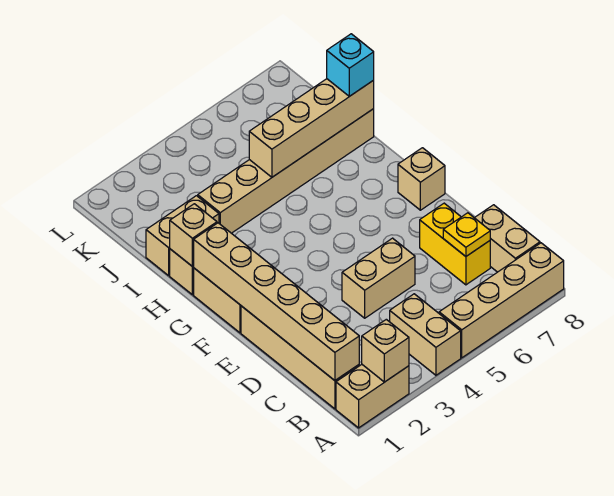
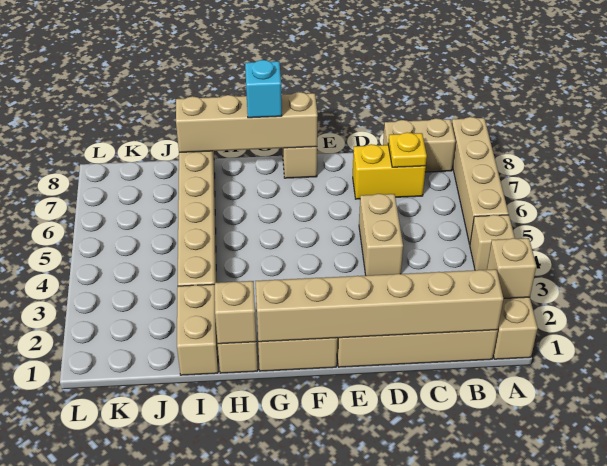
tan 1x2 brick [390,294,461,375] -> tan 1x1 brick [470,215,515,270]
tan 1x4 brick [249,79,374,177] -> tan 1x4 brick turned to [176,92,318,152]
cyan 1x1 brick [327,34,374,96] -> cyan 1x1 brick moved to [245,60,282,118]

